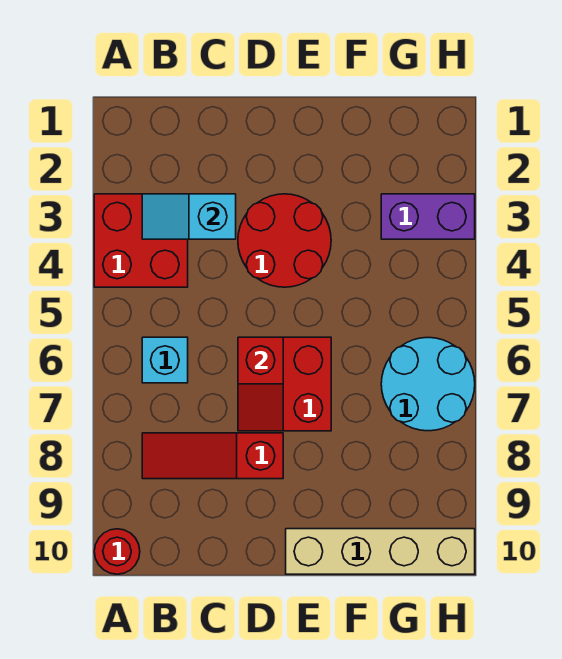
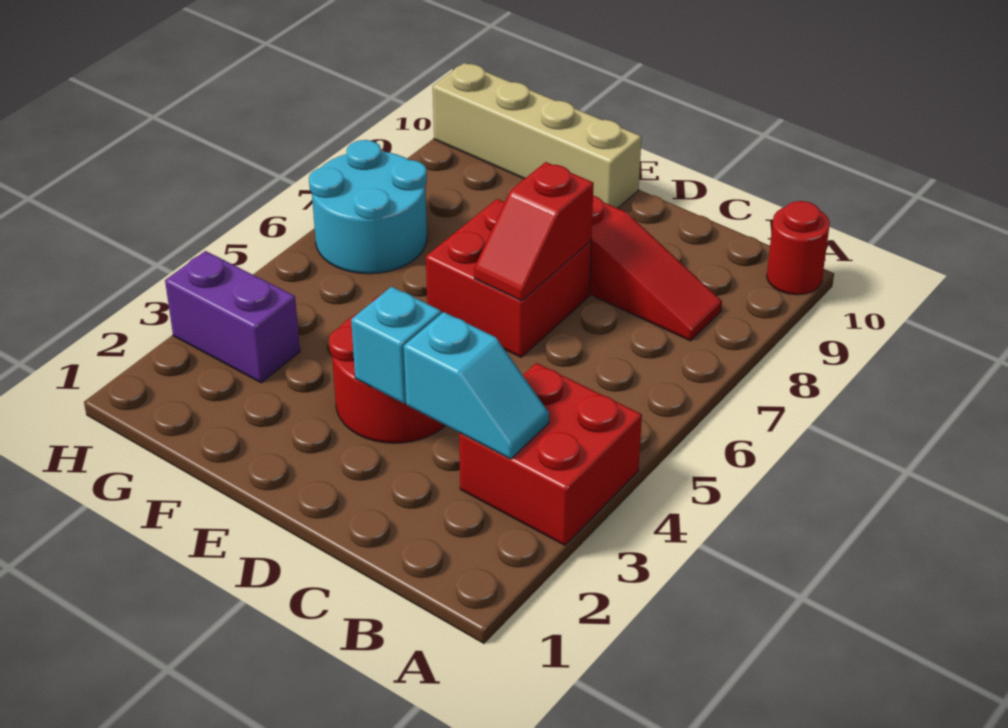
cyan 1x1 brick [142,337,188,383] -> cyan 1x1 brick moved to [351,287,441,404]
red 1x2 slope [238,337,283,431] -> red 1x2 slope turned to [474,162,594,301]

